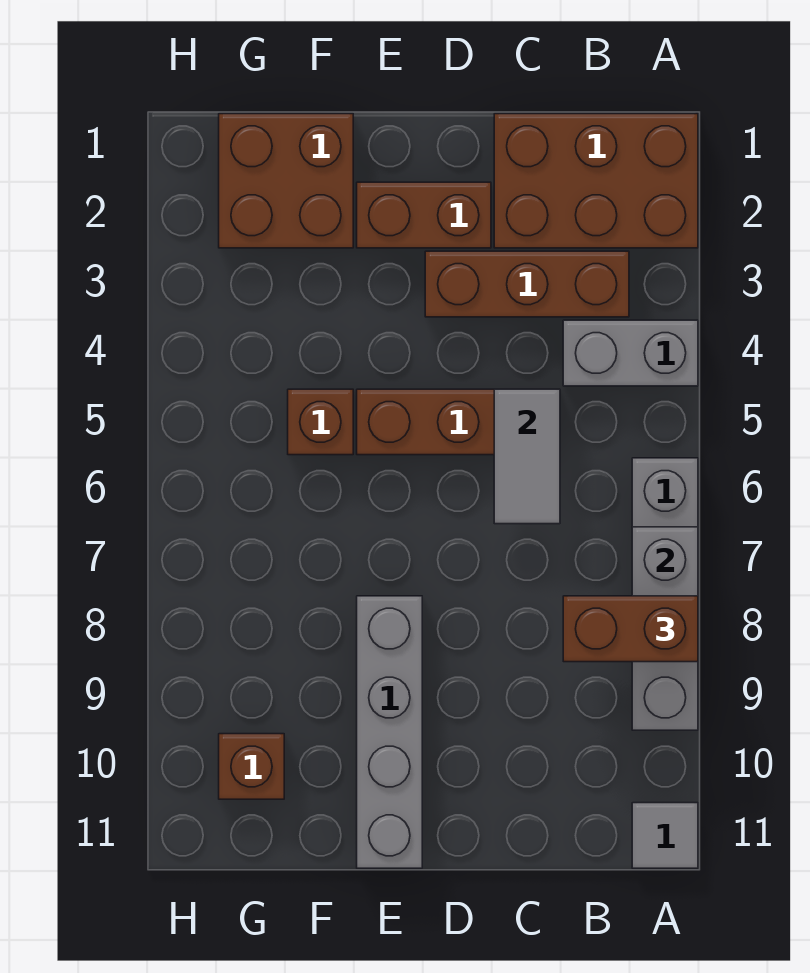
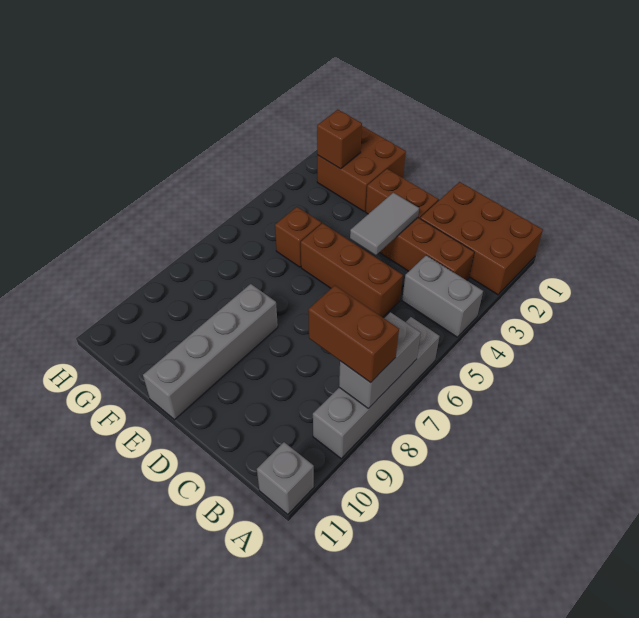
grey 1x1 tile [632,803,698,868] -> grey 1x1 brick [257,442,314,514]
grey 1x2 tile [494,389,560,524] -> grey 1x2 tile moved to [350,193,419,255]
brown 1x1 brick [219,734,284,799] -> brown 1x1 brick moved to [317,110,362,169]

